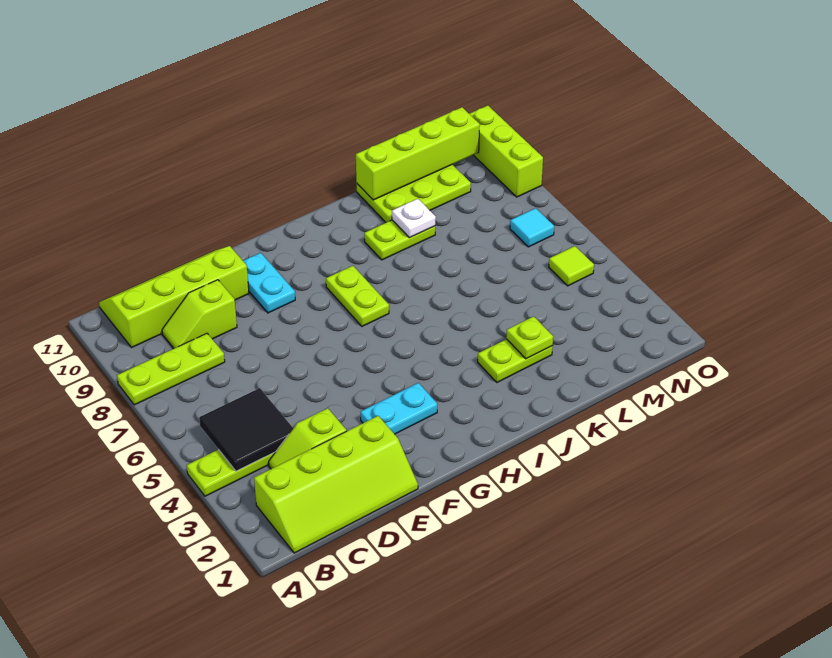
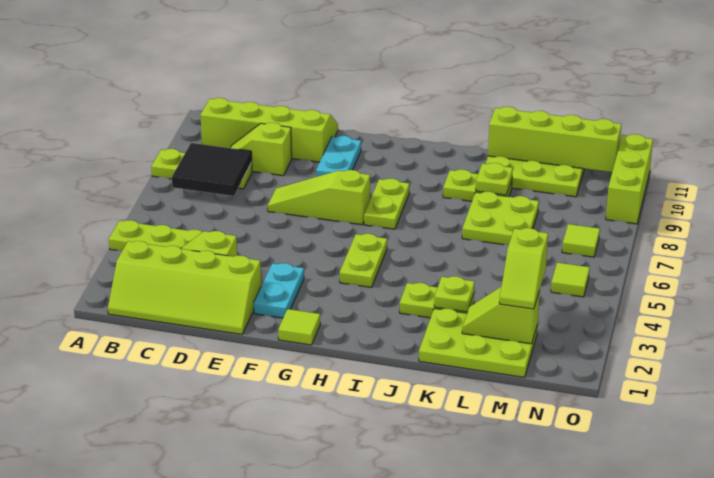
black 2x2 tile [199,388,293,471] -> black 2x2 tile moved to [172,143,252,196]
none -> lime 1x3 slope [268,170,370,225]
cyan 1x2 plate [361,383,437,434] -> cyan 1x2 plate turned to [254,263,304,318]
none -> lime 1x1 tile [278,309,320,345]
none -> lime 1x2 plate [340,234,387,287]
none -> lime 2x3 plate [419,309,538,377]
none -> lime 2x2 plate [462,192,539,245]
white 1x1 plate [392,199,436,238] -> lime 1x1 plate [476,163,513,195]
none -> lime 1x2 slope [462,287,540,344]
none -> lime 1x2 slope [499,228,548,309]
cyan 1x1 tile [510,208,554,247] -> lime 1x1 tile [562,224,600,257]

